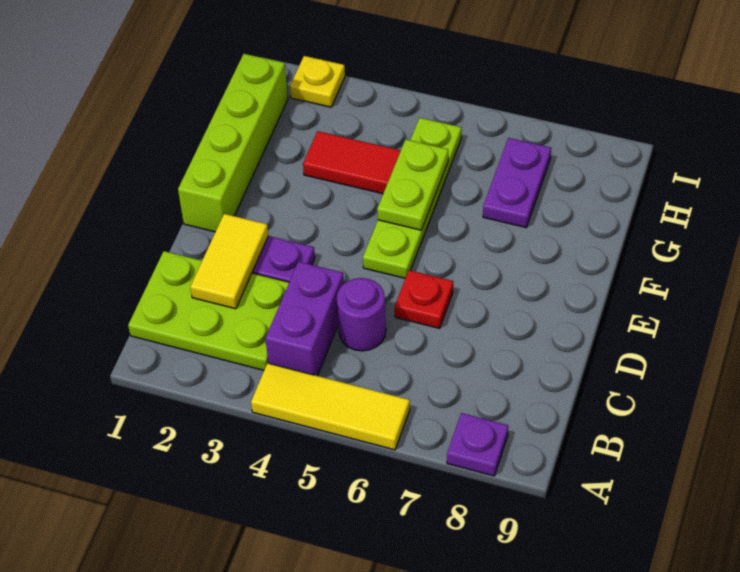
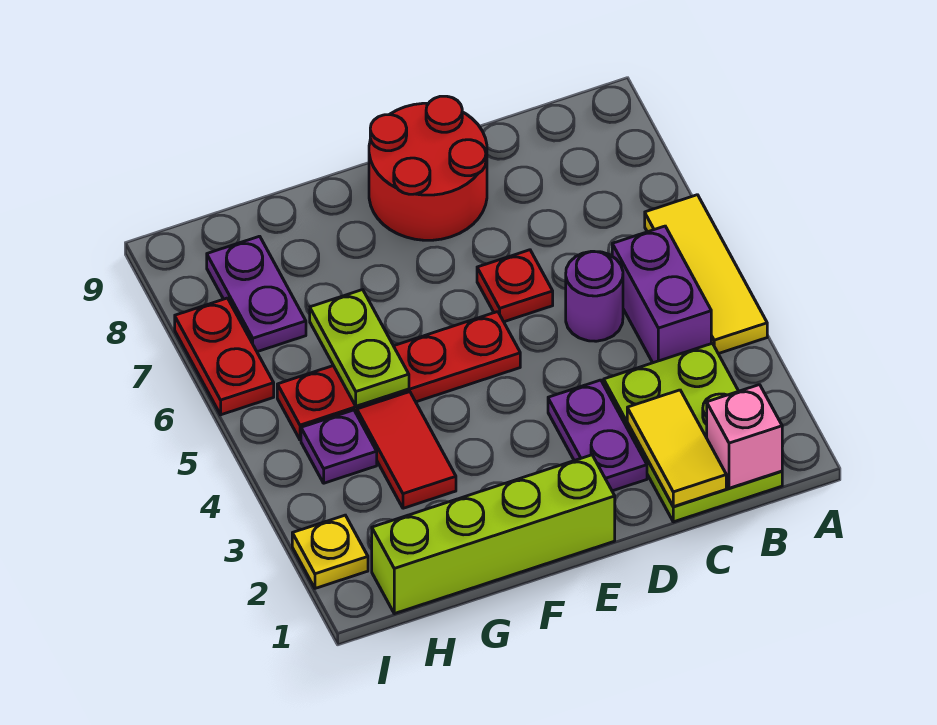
purple 1x1 plate [447,413,508,476] -> purple 1x1 plate moved to [301,410,377,483]
none -> pink 1x1 brick [707,385,782,488]
purple 1x2 brick [265,262,344,376] -> purple 1x2 brick turned to [612,226,711,363]
yellow 1x2 tile [190,214,268,309] -> yellow 1x2 tile turned to [627,390,726,507]
none -> red 2x2 round brick [369,96,487,240]
lime 1x4 plate [363,118,462,278] -> red 1x4 plate [277,312,520,440]
lime 1x2 plate [377,140,448,230] -> lime 1x2 plate turned to [310,290,409,406]
purple 1x2 plate [483,138,551,228] -> purple 1x2 plate turned to [207,236,306,352]
none -> red 1x2 plate [175,298,274,415]

